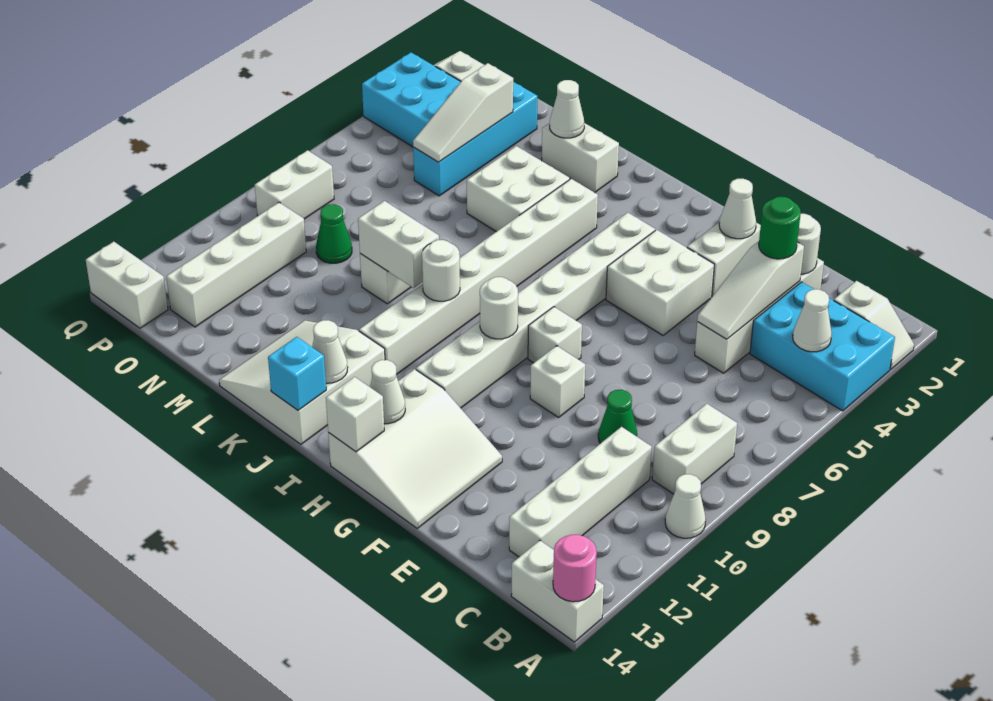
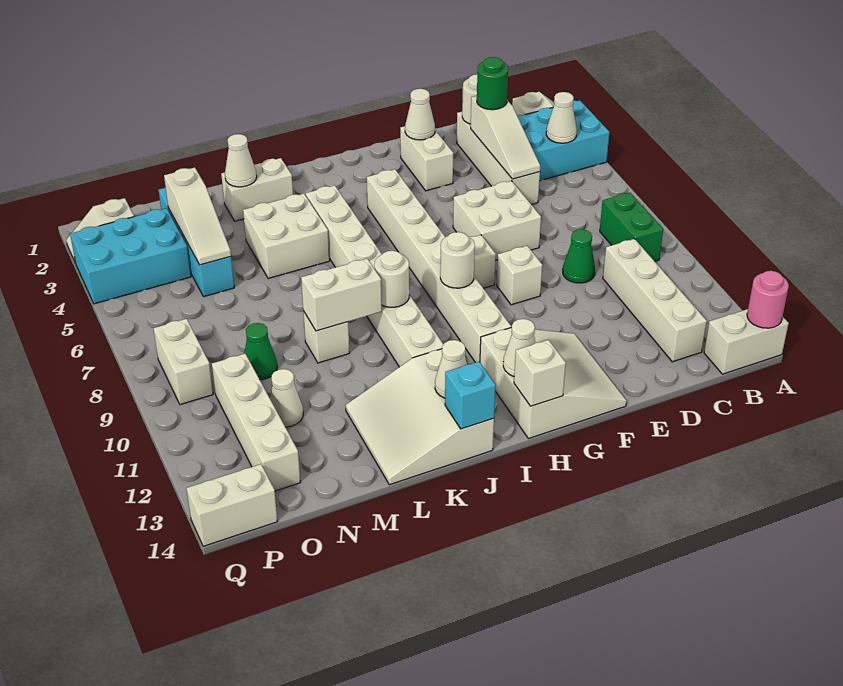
white 1x1 cone [665,474,706,538] -> white 1x1 cone moved to [270,369,303,427]
white 1x2 brick [652,404,737,494] -> green 1x2 brick [600,193,663,261]
white 2x2 brick [606,230,714,335] -> white 2x2 brick moved to [453,181,541,261]

